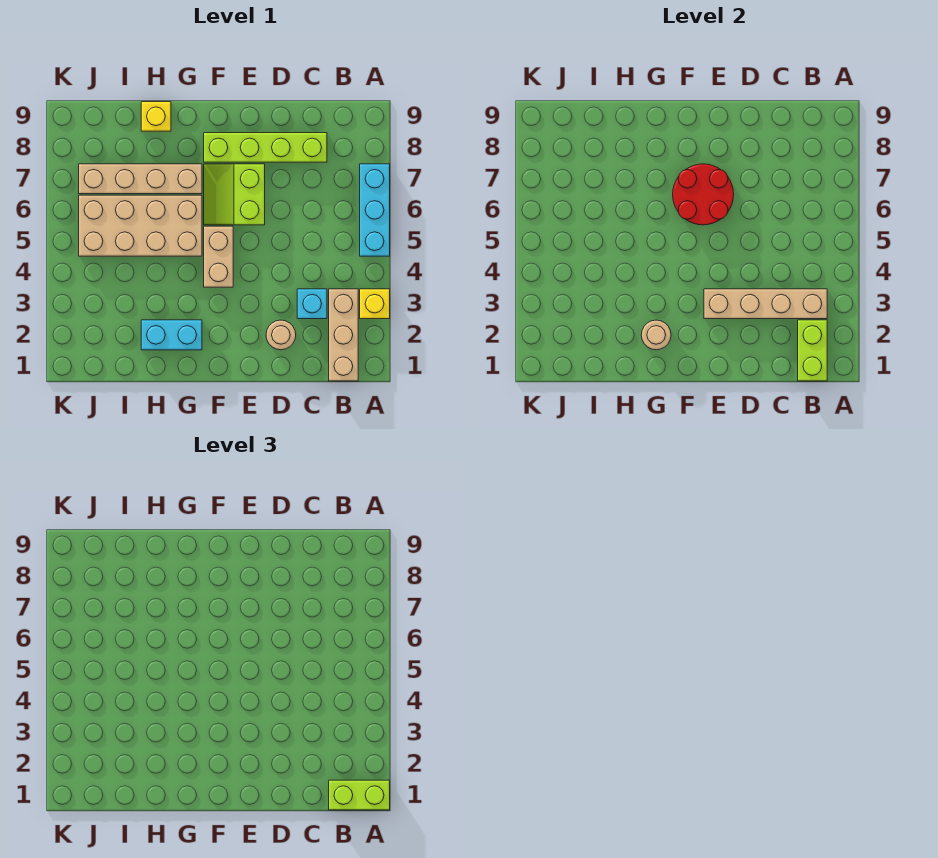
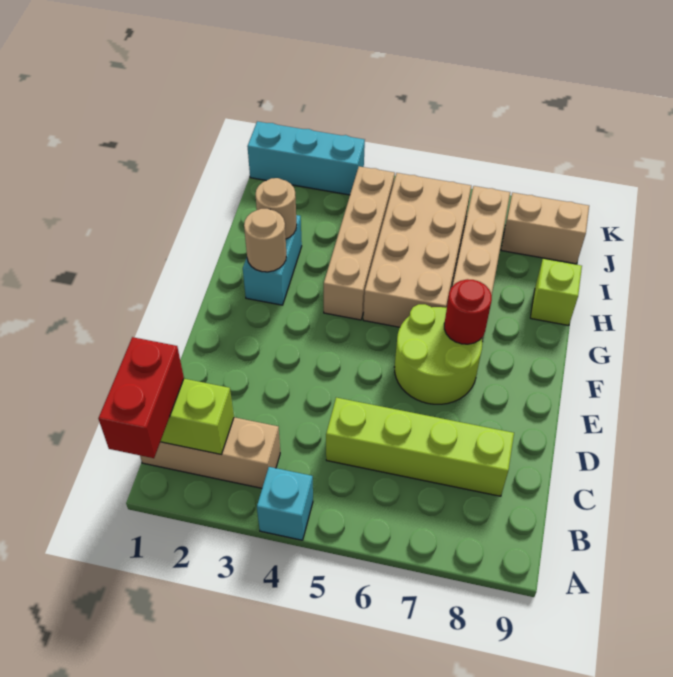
lime 1x2 brick [329,780,390,810] -> red 1x2 brick [98,337,184,458]
yellow 1x1 brick [360,289,390,319] -> none
cyan 1x3 brick [360,164,390,256] -> cyan 1x3 brick moved to [247,121,365,195]
tan 1x4 brick [704,289,827,319] -> tan 1x4 brick moved to [324,166,395,320]
cyan 1x1 brick [297,289,327,319] -> cyan 1x1 brick moved to [257,467,313,540]
lime 1x4 brick [204,133,327,162] -> lime 1x4 brick turned to [326,398,514,496]
tan 1x1 round brick [266,320,296,350] -> tan 1x1 round brick moved to [255,178,297,239]
lime 2x2 slope [204,164,265,225] -> lime 2x2 round brick [394,304,482,404]
red 2x2 round brick [673,164,734,225] -> red 1x1 round brick [444,279,492,344]
tan 1x2 brick [204,226,233,287] -> tan 1x2 brick moved to [501,193,589,264]
yellow 1x1 brick [141,102,171,131] -> lime 1x1 brick [530,259,582,325]

